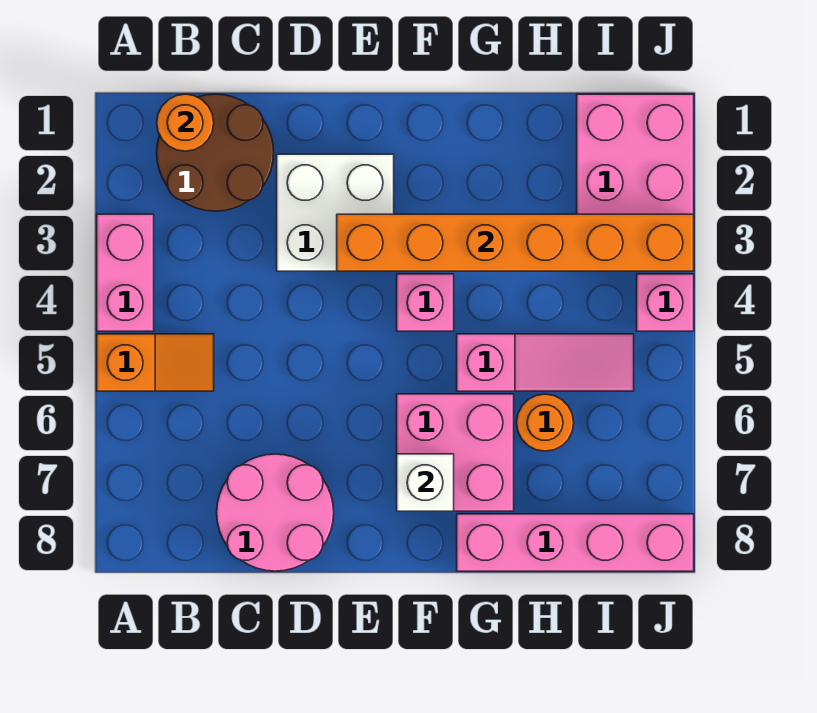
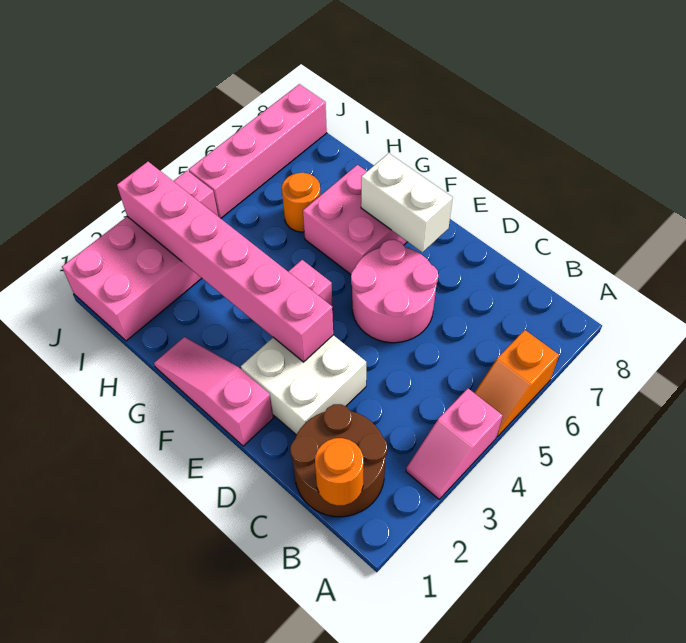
pink 1x2 brick [97,214,154,331] -> pink 1x2 slope [406,389,503,499]
orange 1x2 slope [97,334,214,391] -> orange 1x2 slope turned to [475,330,559,437]
pink 2x2 round brick [217,454,334,571] -> pink 2x2 round brick moved to [351,240,438,343]
orange 1x6 brick [337,214,694,271] -> pink 1x6 brick [117,162,333,362]
white 1x1 brick [397,454,454,511] -> white 1x2 brick [361,153,453,252]
pink 1x3 slope [457,334,634,391] -> pink 1x3 slope moved to [154,337,274,446]
pink 1x4 brick [457,514,694,571] -> pink 1x4 brick turned to [189,84,327,218]

